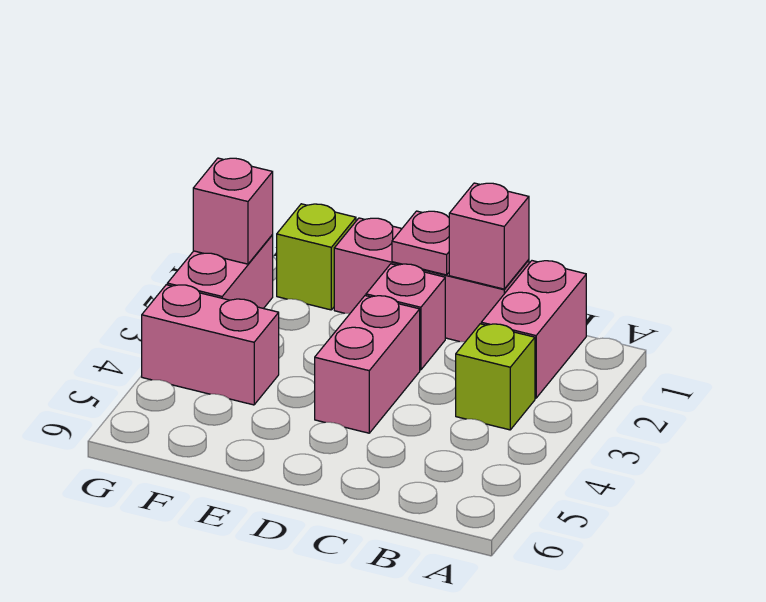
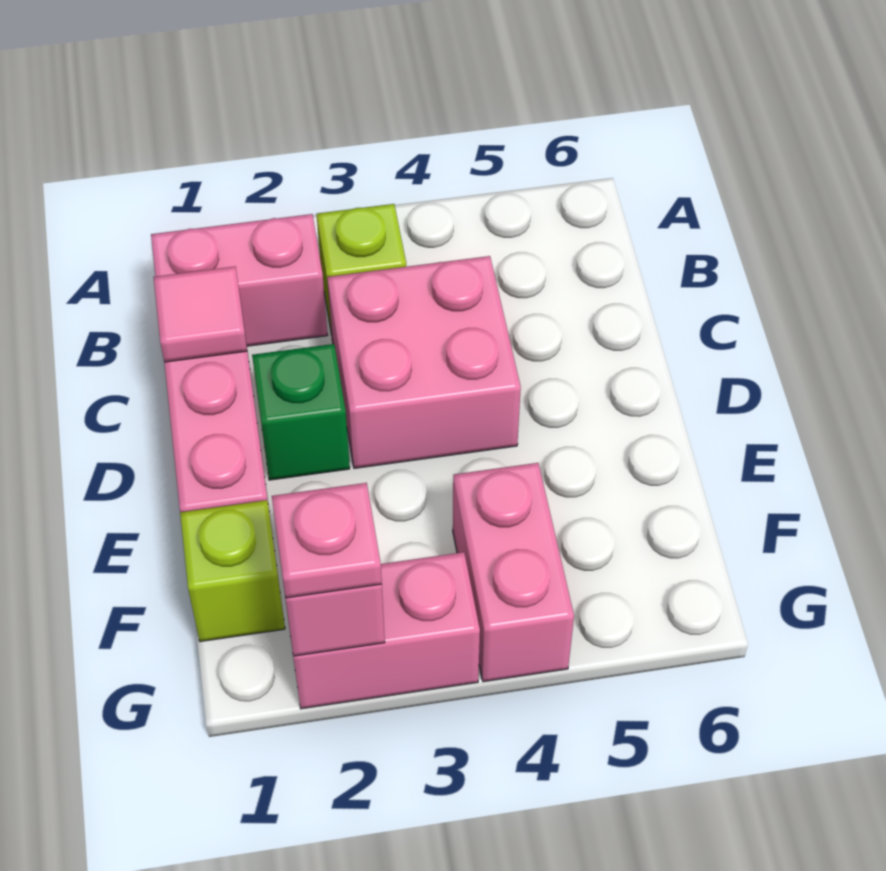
pink 1x1 brick [449,183,529,289] -> pink 1x1 tile [153,266,247,362]
pink 1x1 plate [392,211,449,275] -> pink 1x1 plate moved to [272,483,382,598]
pink 1x1 brick [366,264,445,370] -> green 1x1 brick [252,344,350,480]
pink 1x2 brick [315,296,420,433] -> pink 2x2 brick [327,256,521,468]

